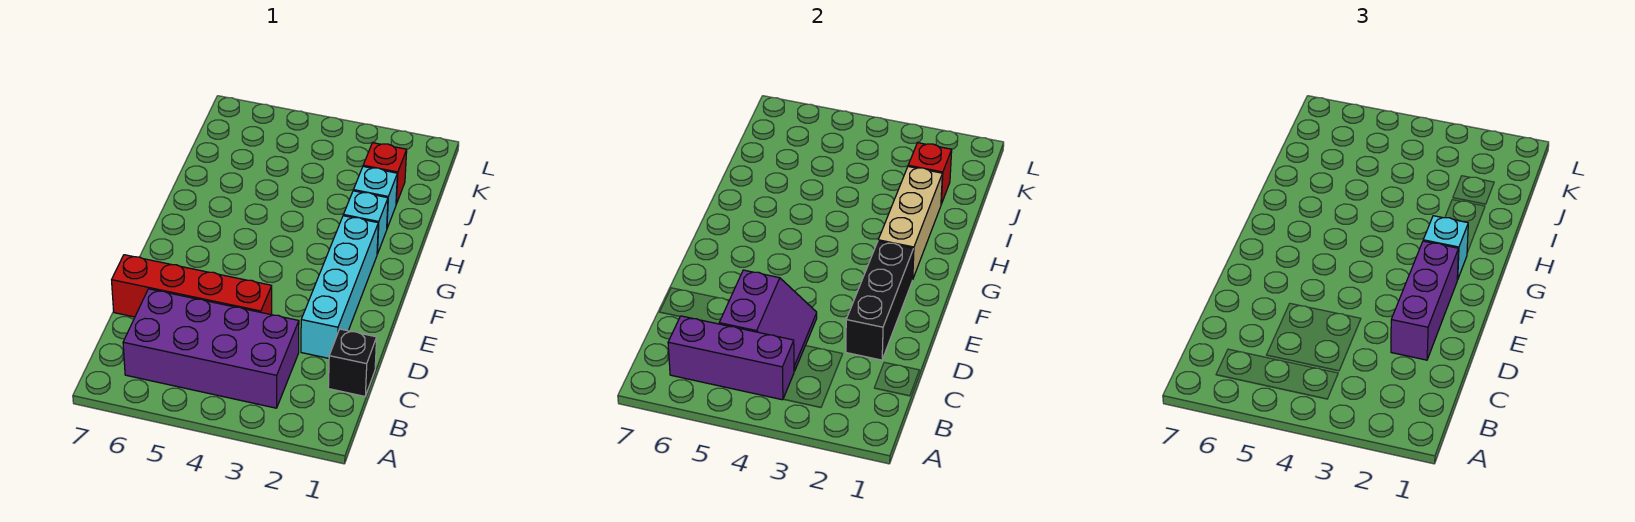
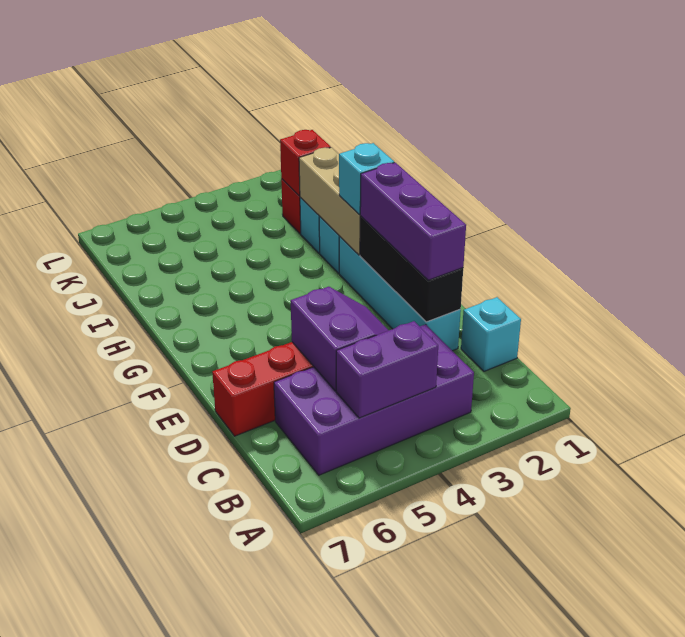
purple 1x3 brick [668,316,794,400] -> purple 1x2 brick [336,321,438,418]
black 1x1 brick [328,329,377,396] -> cyan 1x1 brick [461,297,521,371]

